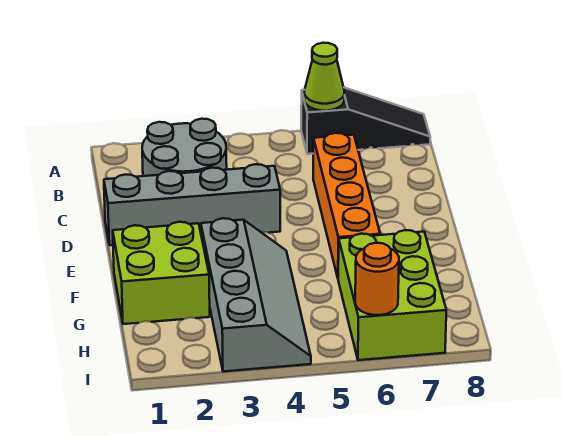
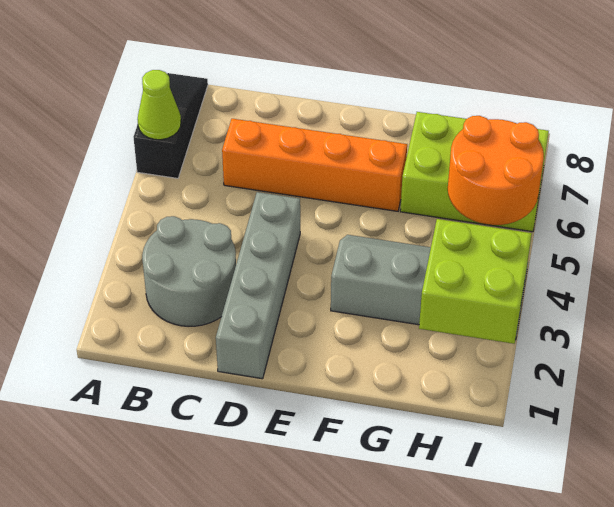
lime 2x2 brick [113,222,210,324] -> lime 2x2 brick moved to [419,219,532,344]
orange 1x1 round brick [355,243,399,315] -> orange 2x2 round brick [448,116,544,225]

